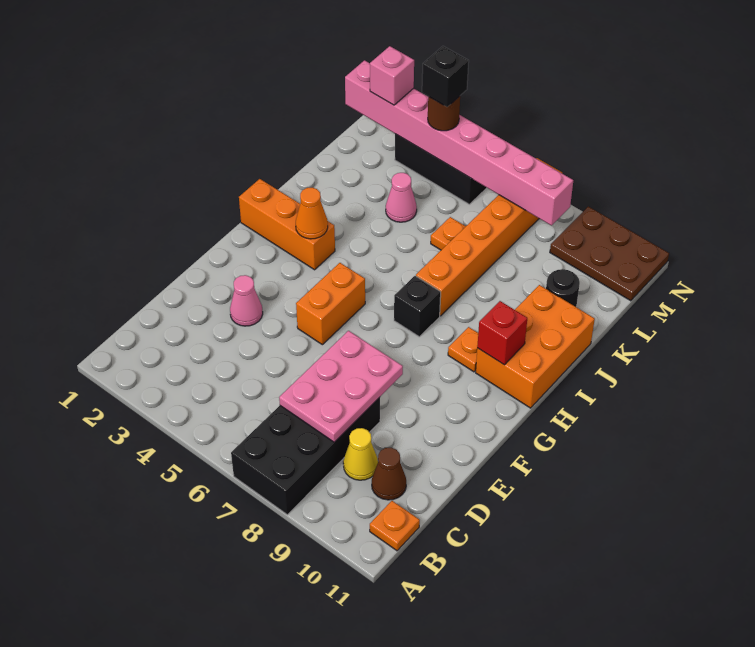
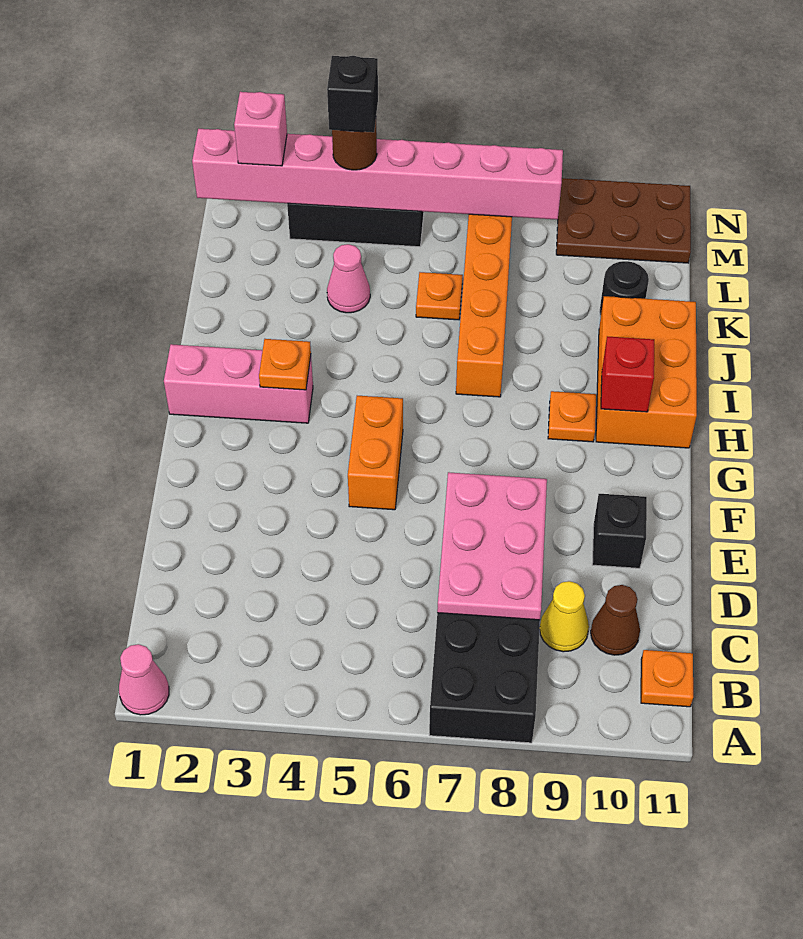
pink 1x1 cone [230,275,263,326] -> pink 1x1 cone moved to [119,644,169,715]
orange 1x3 brick [239,179,335,270] -> pink 1x3 brick [164,344,313,423]
orange 1x1 cone [296,188,328,239] -> orange 1x1 plate [259,339,311,390]
black 1x1 brick [394,276,441,337] -> black 1x1 brick moved to [592,494,647,568]

